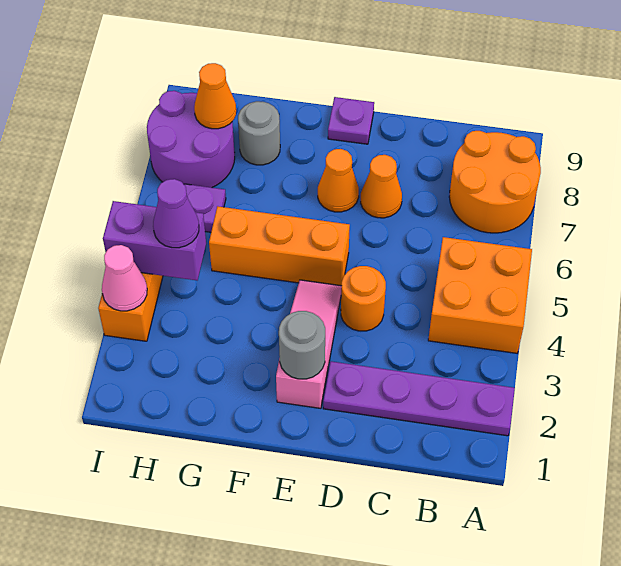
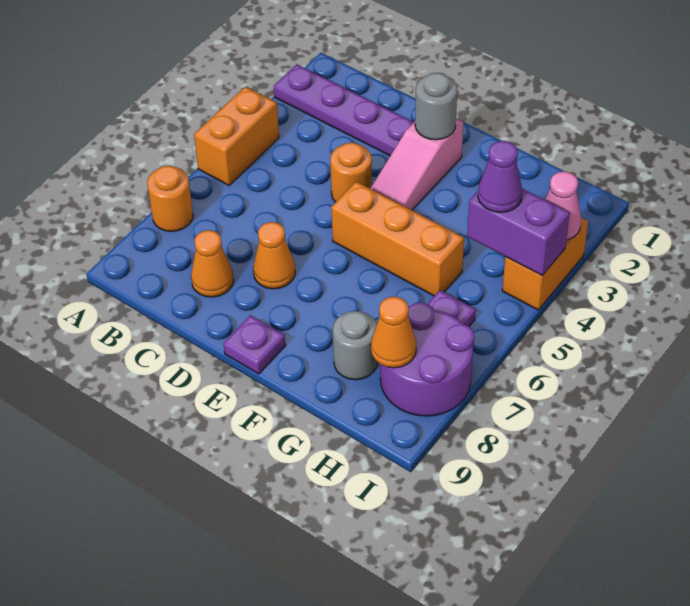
orange 2x2 brick [428,237,532,353] -> orange 1x2 brick [194,87,279,185]
orange 2x2 round brick [449,131,541,233] -> orange 1x1 round brick [147,166,193,231]
orange 1x1 cone [318,149,359,212] -> orange 1x1 cone moved to [191,230,234,297]

